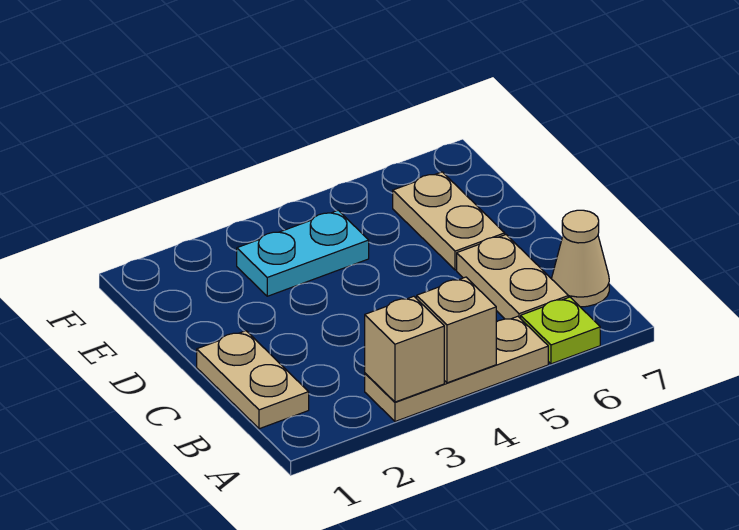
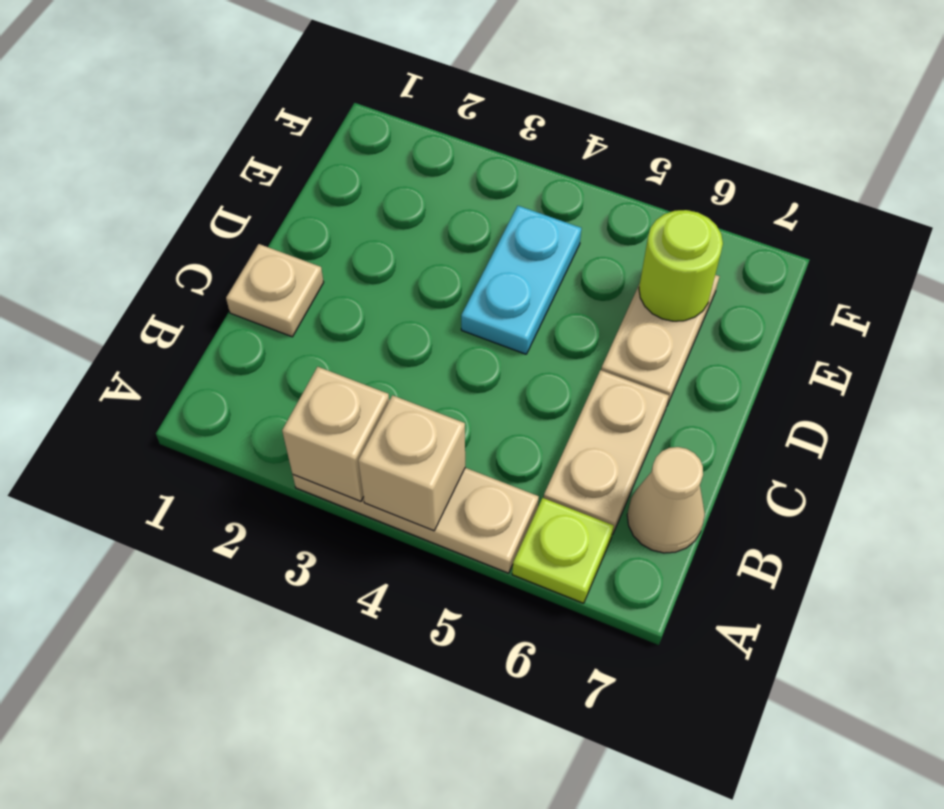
tan 1x2 plate [197,331,309,429] -> tan 1x1 plate [226,244,324,337]
cyan 1x2 plate [237,210,369,296] -> cyan 1x2 plate turned to [461,206,581,354]
none -> lime 1x1 round brick [639,210,723,321]

